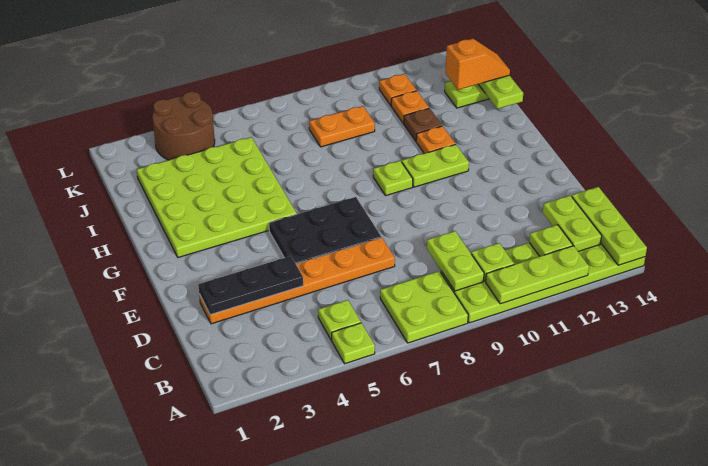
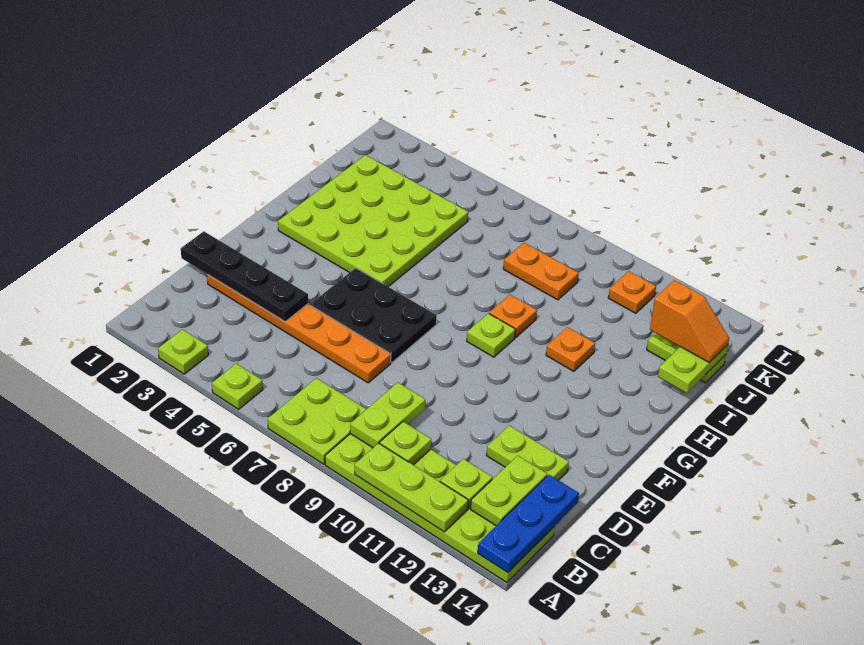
lime 1x3 plate [572,187,647,265] -> blue 1x3 plate [478,475,579,573]
lime 1x1 plate [318,300,361,340] -> lime 1x1 plate moved to [158,330,208,374]
black 1x3 plate [198,256,303,315] -> black 1x4 plate [181,231,308,322]
lime 1x2 plate [402,144,469,187] -> lime 1x2 plate moved to [486,426,569,480]
brown 1x1 plate [404,108,442,141] -> none
orange 1x1 plate [391,91,429,123] -> orange 1x1 plate moved to [489,295,537,338]
brown 2x2 round brick [152,92,215,160] -> none

